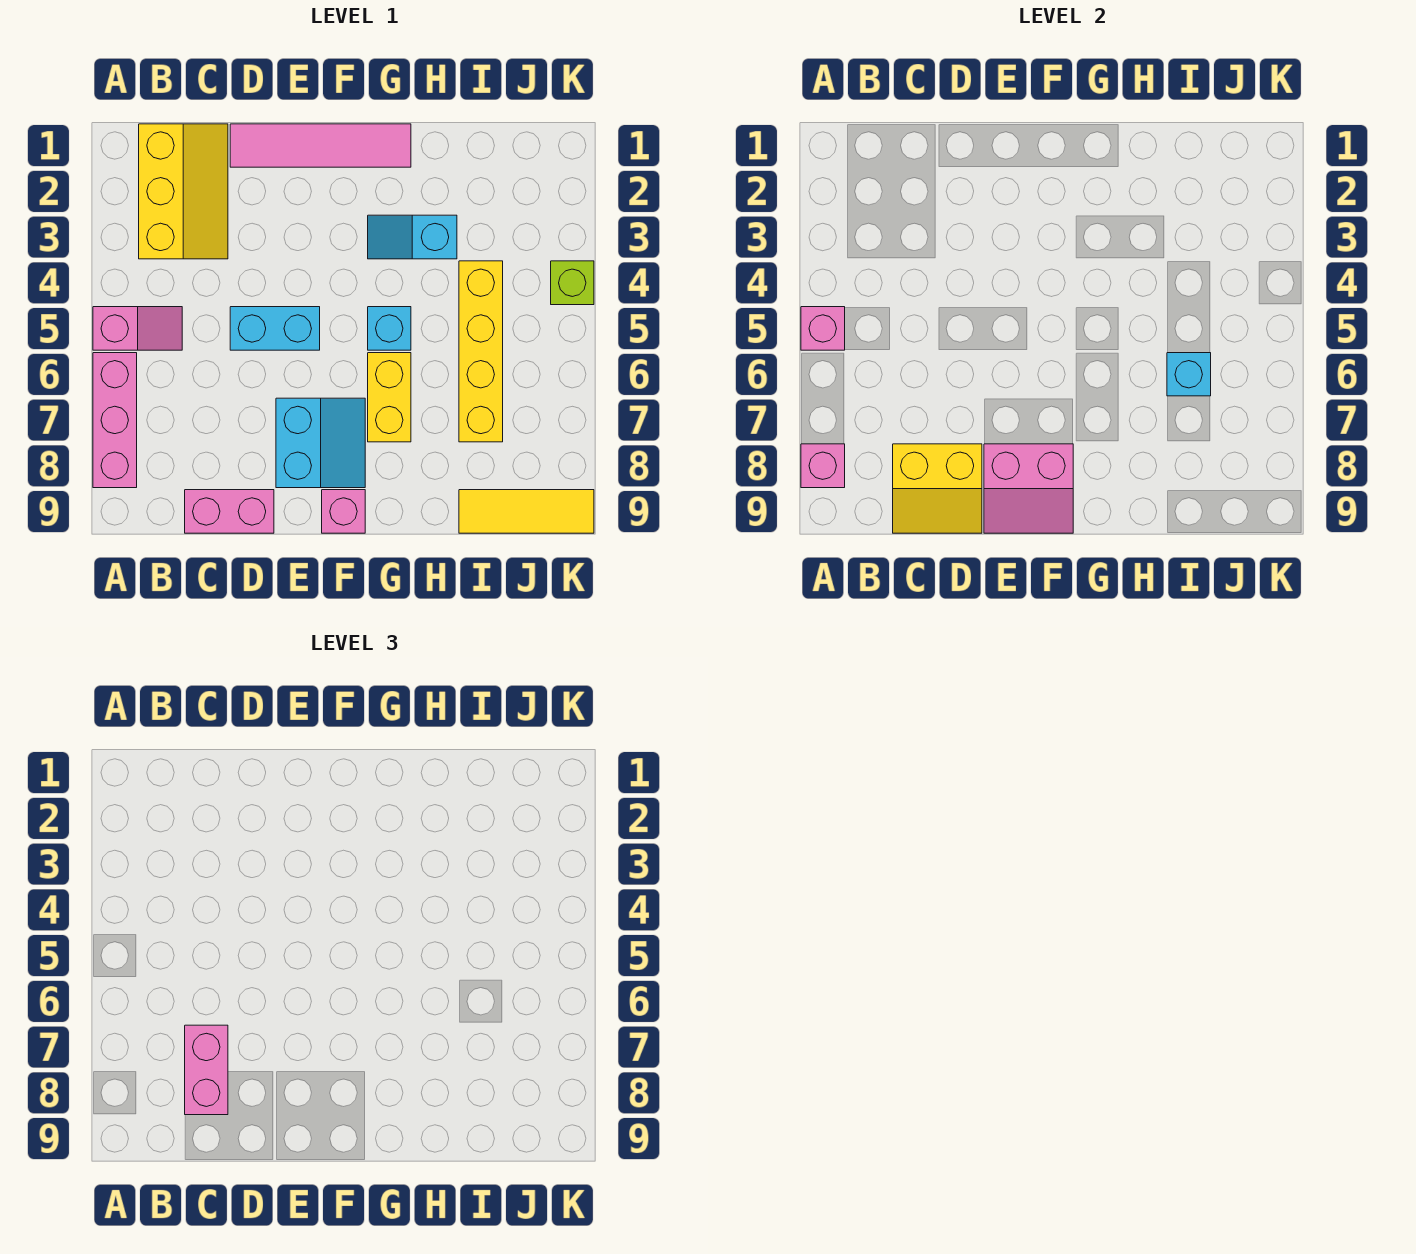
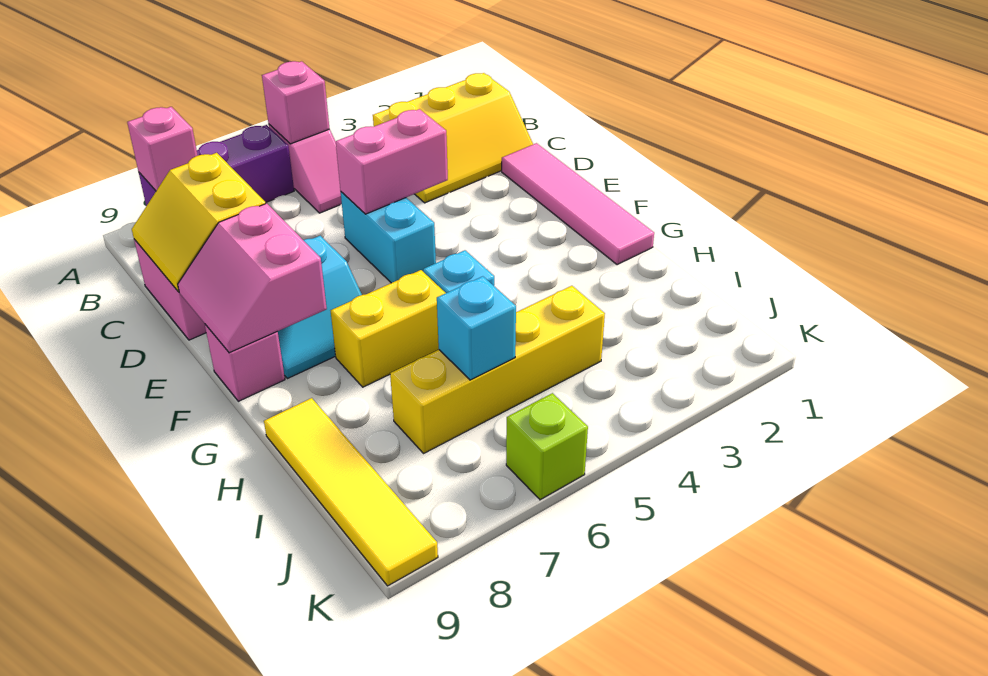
pink 1x3 brick [93,353,137,488] -> purple 1x3 brick [139,125,294,206]
pink 1x2 brick [185,1025,228,1115] -> pink 1x2 brick moved to [336,109,448,214]
cyan 1x2 slope [368,215,457,259] -> none
yellow 1x3 tile [459,490,594,533] -> yellow 1x4 tile [264,398,438,586]
lime 1x1 brick [551,261,594,305] -> lime 1x1 brick moved to [506,393,588,500]

